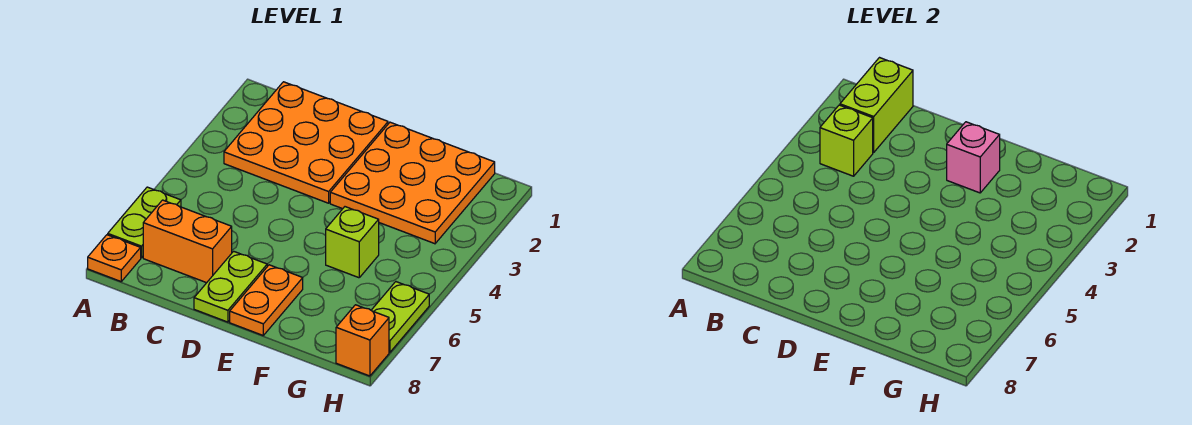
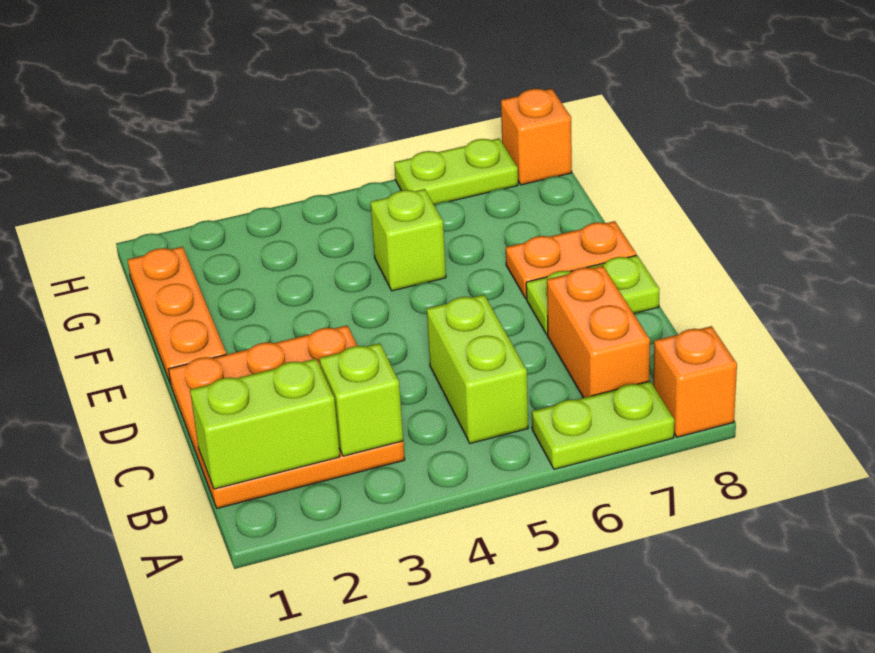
orange 1x1 plate [88,235,141,281] -> orange 1x1 brick [653,326,737,437]
none -> lime 1x2 brick [427,295,528,443]
orange 3x3 plate [330,122,495,244] -> orange 1x3 plate [128,247,226,385]
pink 1x1 brick [947,122,1000,193] -> none

